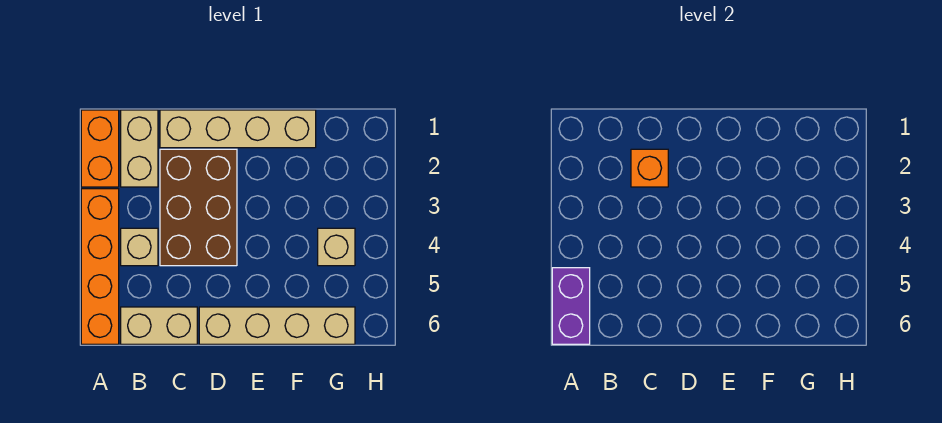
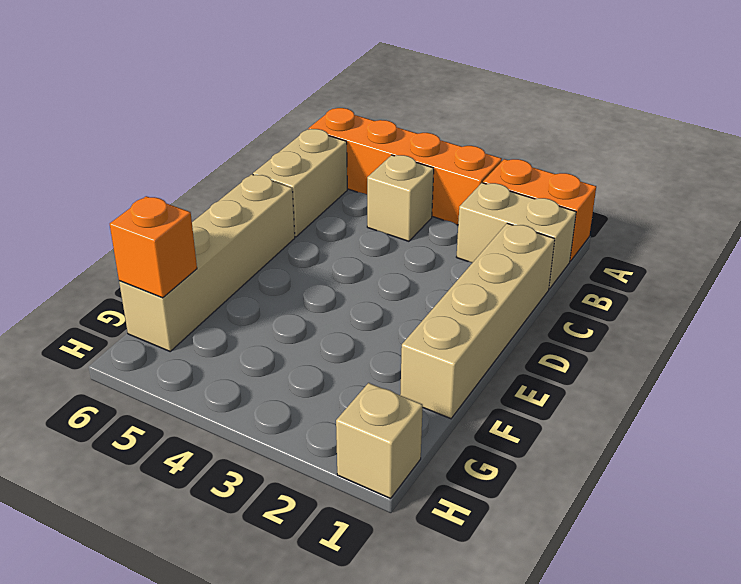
purple 1x2 brick [552,268,590,344] -> none
brown 2x3 brick [160,149,237,266] -> none
orange 1x1 brick [631,149,668,187] -> orange 1x1 brick moved to [110,196,197,298]
tan 1x1 brick [318,228,355,266] -> tan 1x1 brick moved to [336,383,423,498]

